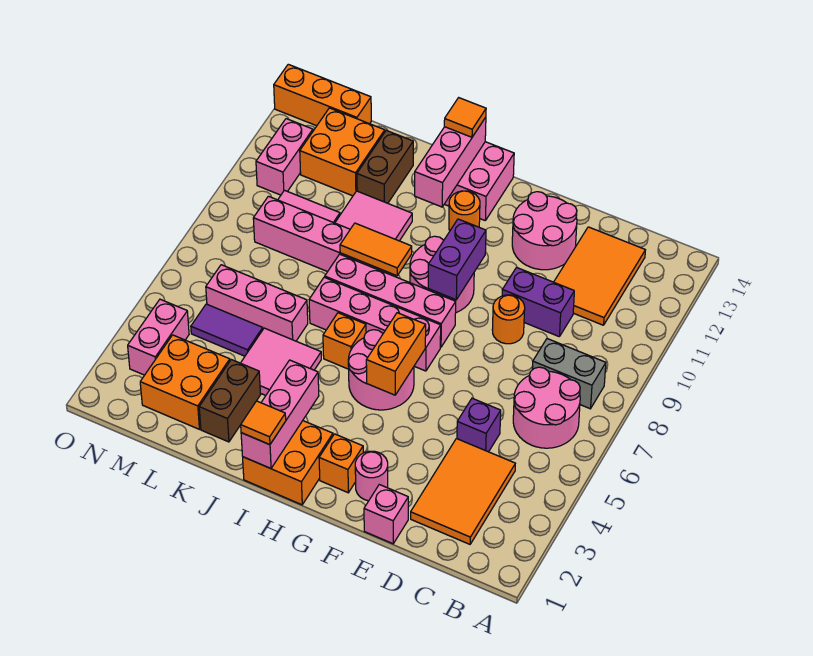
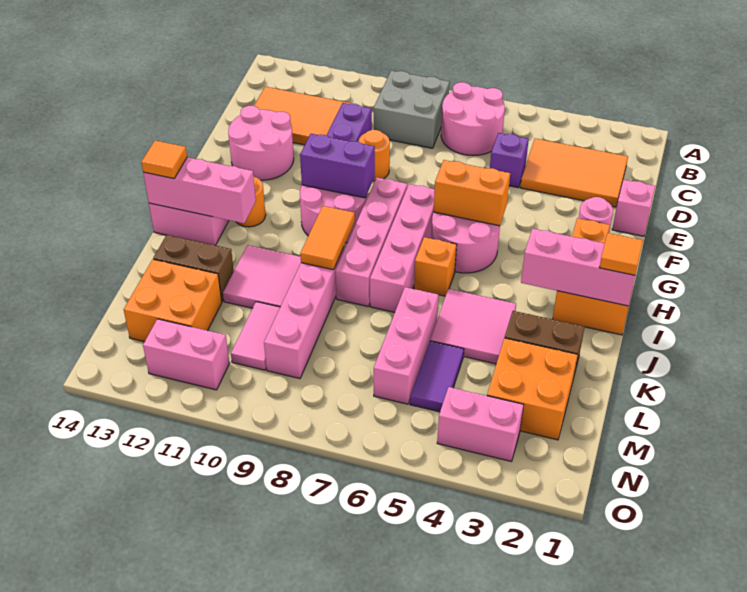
grey 1x2 brick [532,339,606,409] -> grey 2x2 brick [374,71,450,148]
orange 1x3 brick [274,64,371,126] -> none

